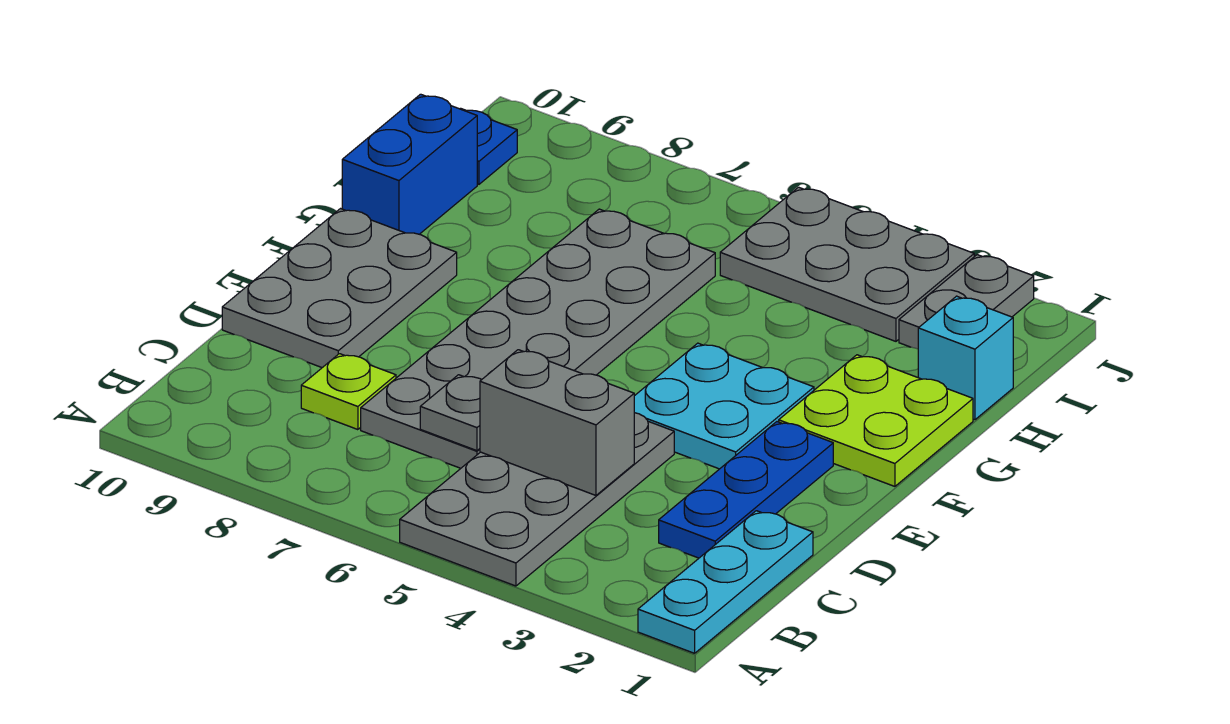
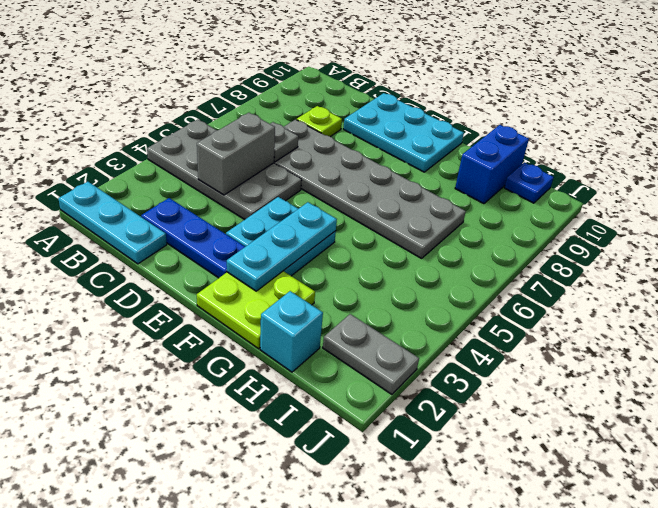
grey 2x3 plate [222,209,457,368] -> cyan 2x3 plate [343,93,464,172]
none -> cyan 1x3 plate [227,202,337,291]
blue 1x2 brick [342,94,477,234] -> blue 1x2 brick turned to [455,125,529,204]
grey 2x3 plate [720,187,974,341] -> none

